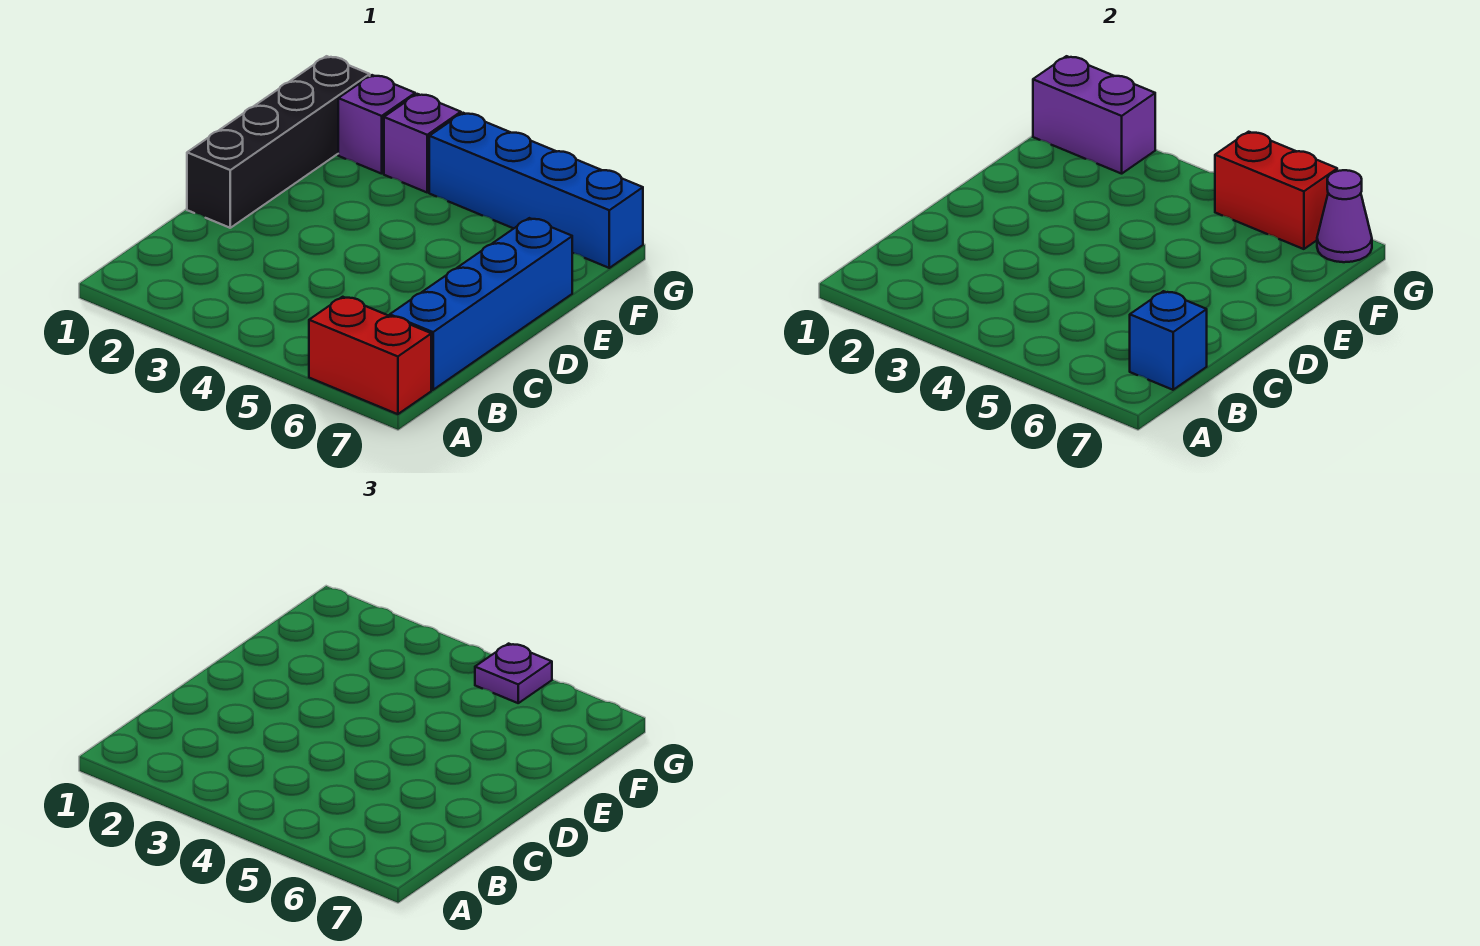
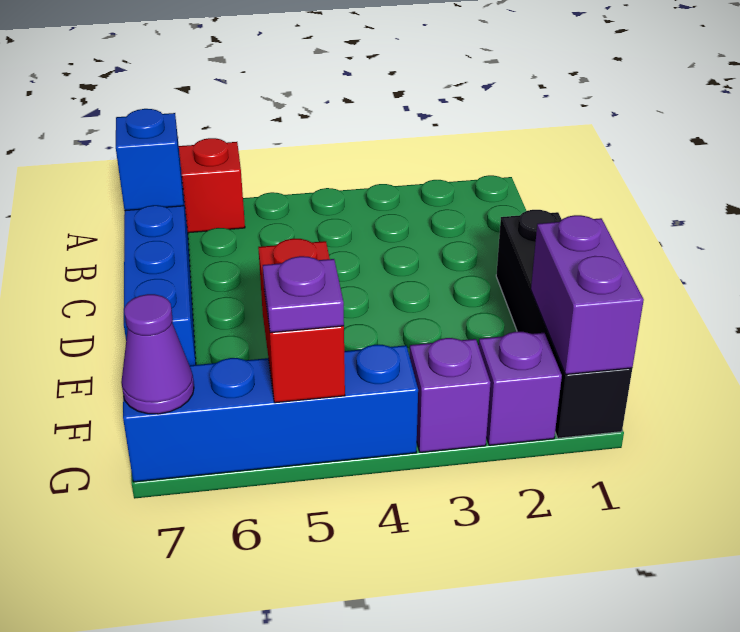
purple 1x2 brick [1033,56,1155,174] -> purple 1x2 brick turned to [531,215,644,374]
red 1x2 brick [1215,132,1337,249] -> red 1x2 brick turned to [258,239,345,403]

